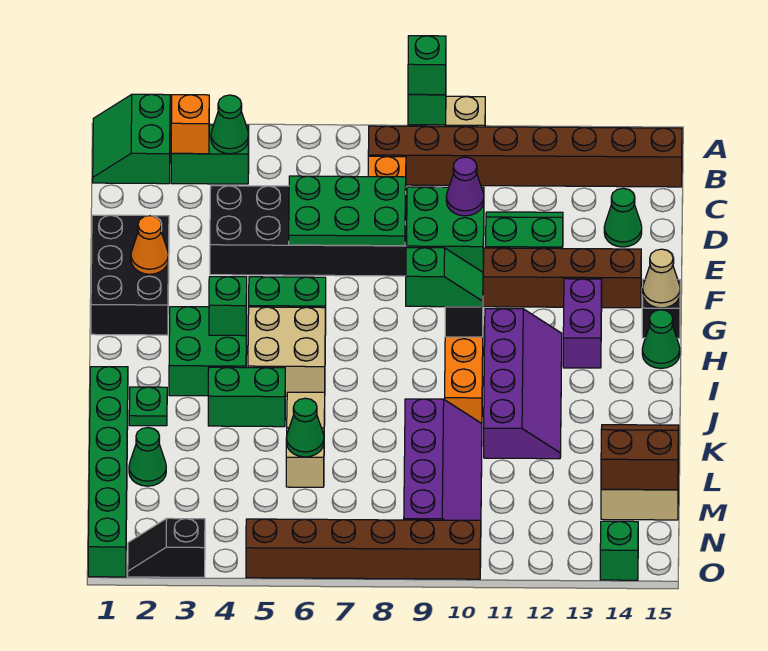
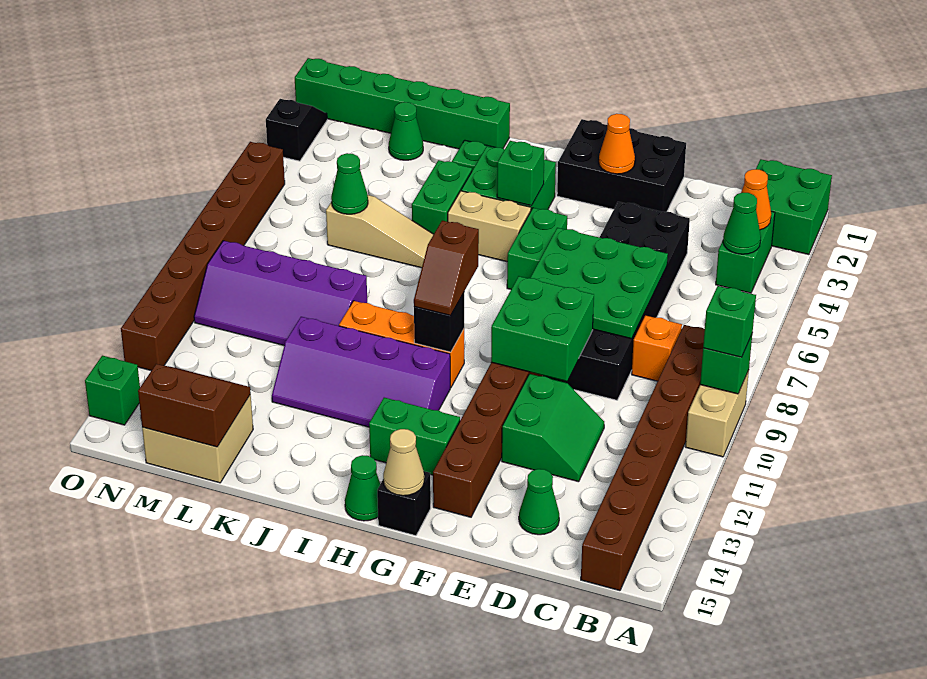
green 2x2 slope [93,94,170,184] -> green 2x2 brick [756,159,832,255]
orange 1x1 brick [171,95,209,154] -> orange 1x1 cone [741,169,771,230]
green 2x3 plate [289,176,406,246] -> green 3x3 plate [530,228,668,339]
purple 1x1 cone [446,157,484,216] -> none
purple 1x2 brick [563,279,602,368] -> green 1x2 brick [369,398,460,475]
tan 2x2 brick [248,307,325,396] -> tan 1x2 brick [448,191,531,262]
green 1x2 slope [406,248,483,307] -> brown 1x2 slope [414,221,479,315]
brown 2x2 slope [601,425,679,490] -> brown 2x2 slope turned to [138,364,251,447]
brown 1x6 brick [246,519,481,579] -> brown 1x8 brick [121,142,285,371]

